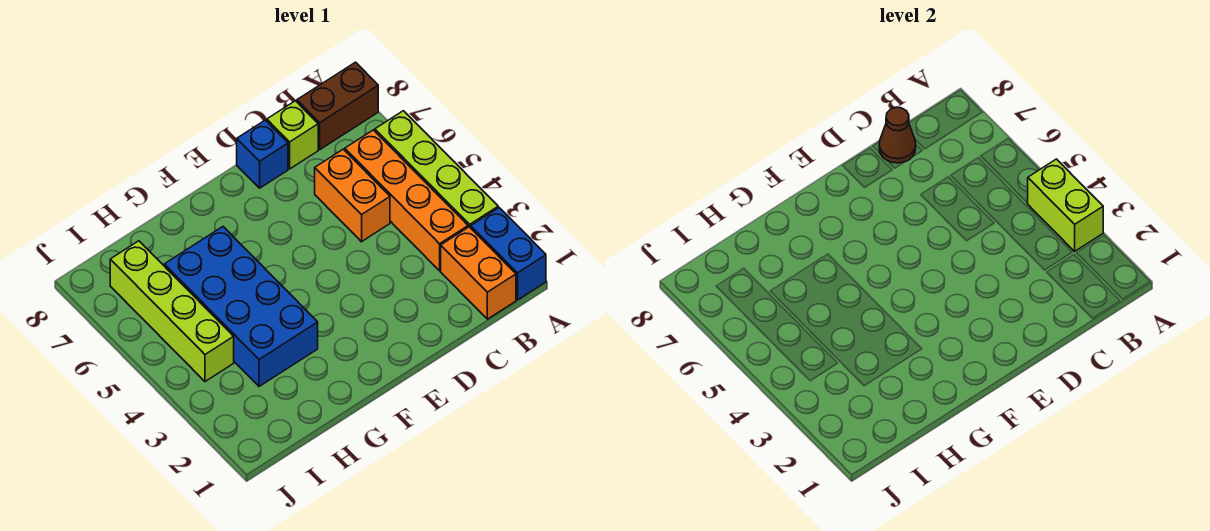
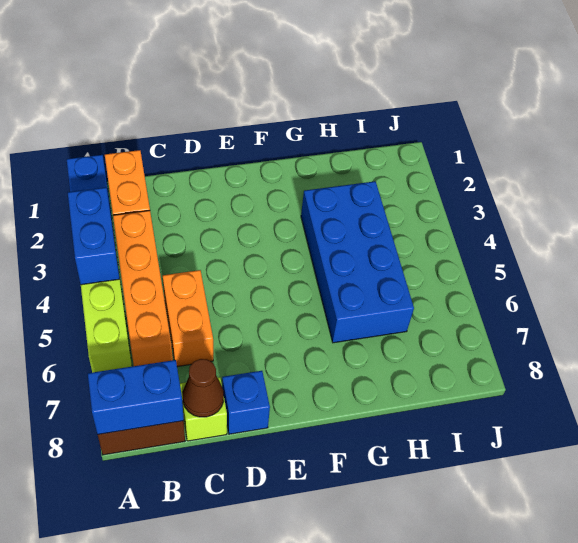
lime 1x2 brick [1028,159,1103,251] -> blue 1x2 brick [68,187,120,285]
none -> blue 1x2 brick [88,360,184,434]
lime 1x4 brick [110,241,234,382] -> none

